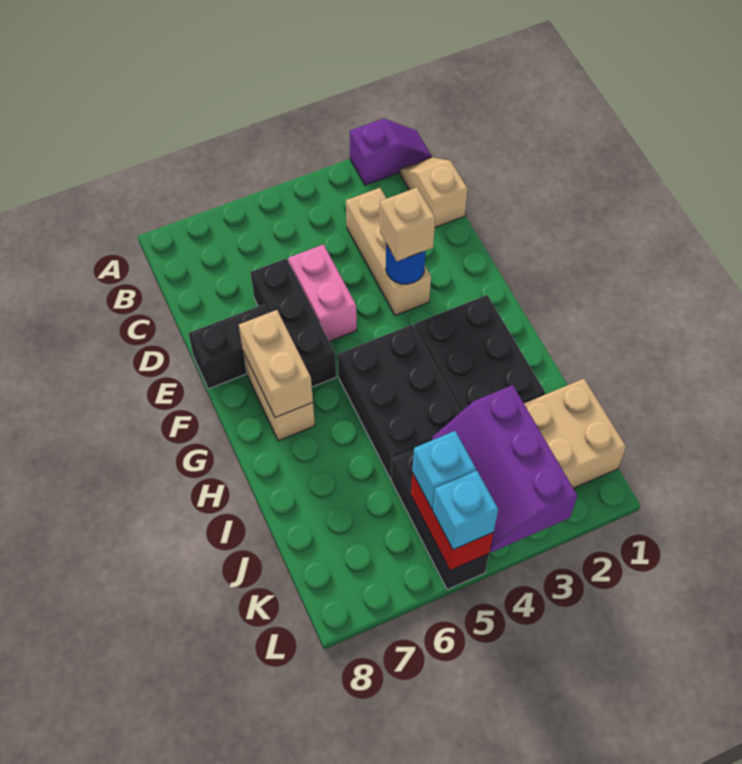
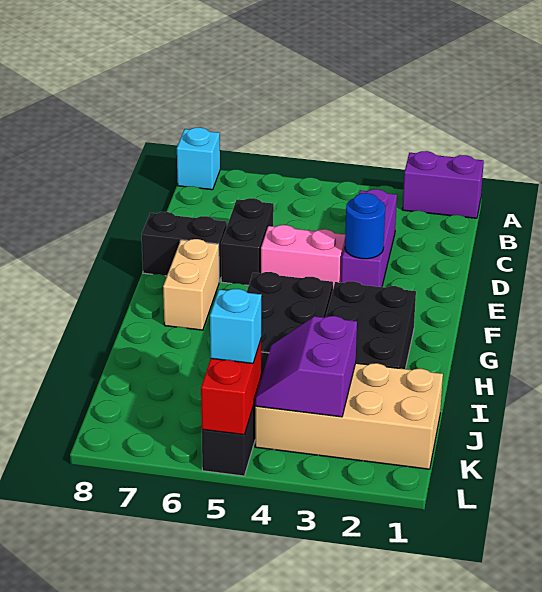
purple 1x2 slope [350,118,432,185] -> purple 1x2 brick [402,151,484,218]
tan 1x2 slope [400,157,468,227] -> none
tan 1x3 brick [346,188,431,316] -> purple 1x3 brick [341,189,397,287]
pink 1x2 brick [288,245,357,341] -> pink 1x2 brick turned to [261,225,345,288]
black 1x3 brick [251,259,336,387] -> black 1x2 brick [221,198,274,285]
tan 1x1 brick [380,188,435,261] -> none
tan 1x2 brick [239,310,313,418] -> none
purple 2x3 slope [432,385,577,552] -> purple 2x2 slope [255,316,357,417]
cyan 1x1 brick [433,471,498,550] -> cyan 1x1 brick moved to [177,127,220,190]

